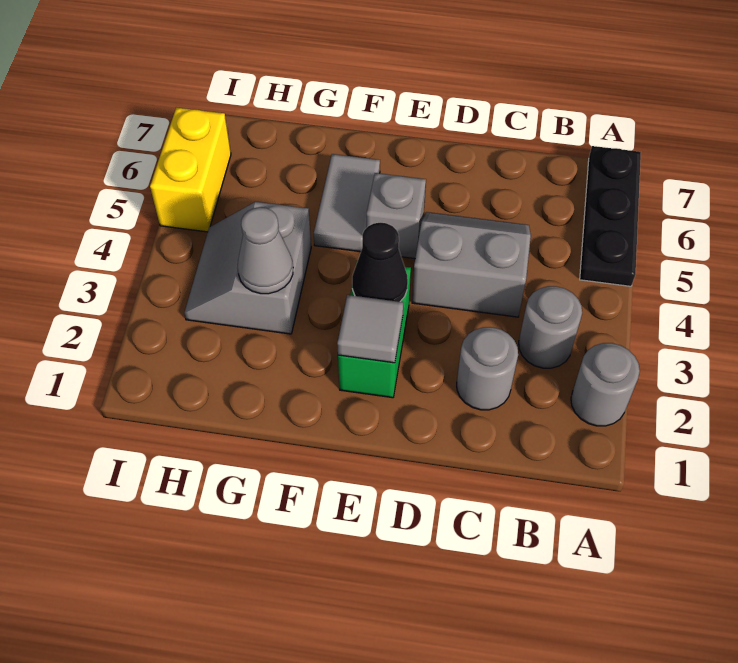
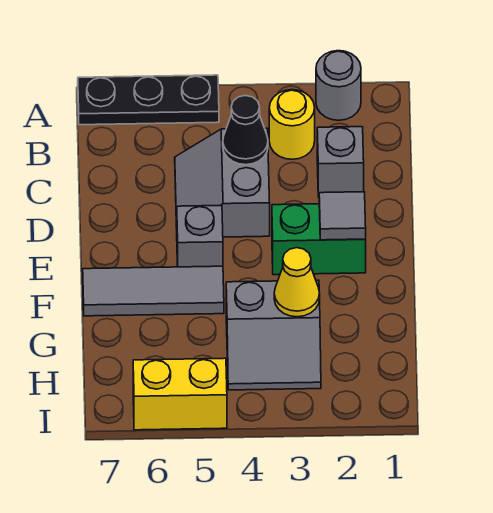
grey 1x1 round brick [519,286,582,368] -> yellow 1x1 round brick [269,90,315,159]
grey 1x1 round brick [457,327,518,410] -> grey 1x1 brick [317,127,364,197]
black 1x1 cone [352,223,408,302] -> black 1x1 cone moved to [223,96,268,165]
grey 1x2 tile [314,154,380,252] -> grey 1x3 tile [83,266,224,316]
grey 1x1 cone [238,207,293,294] -> yellow 1x1 cone [274,248,320,317]

